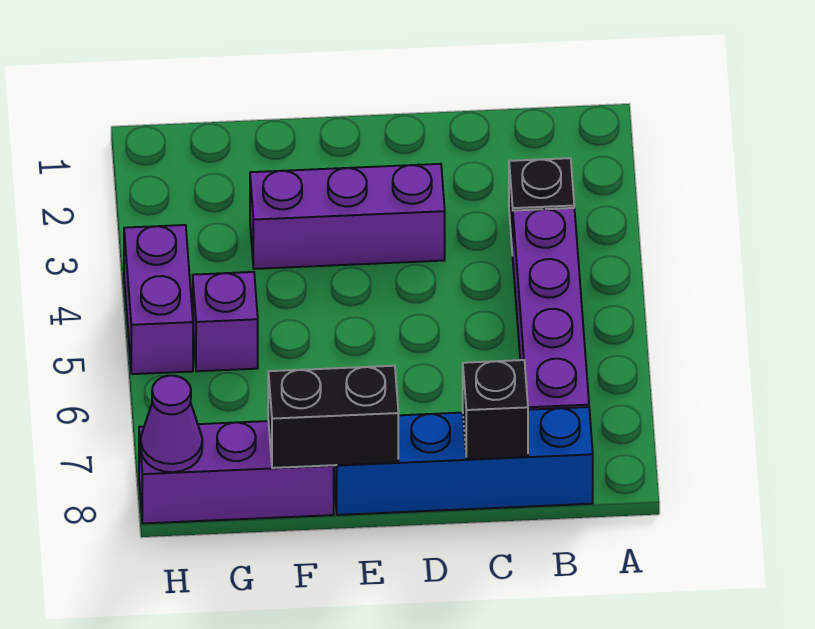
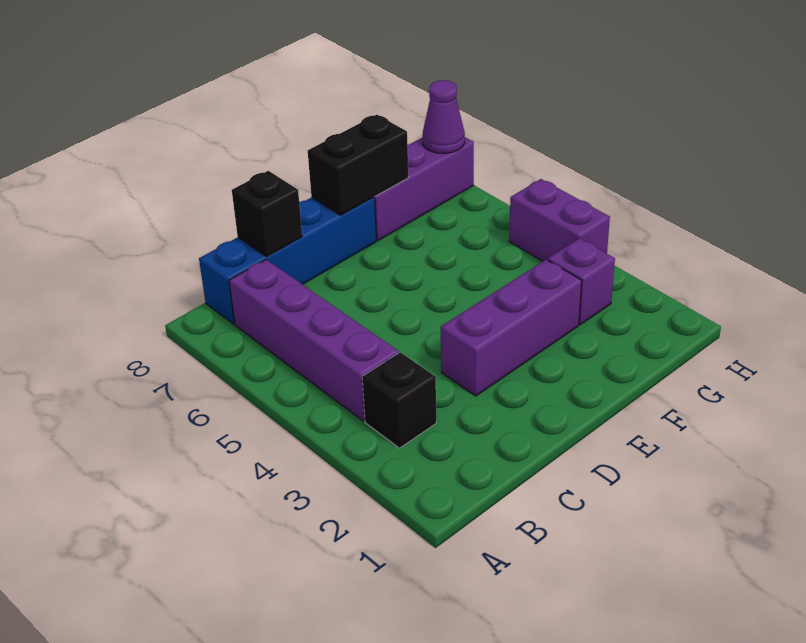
purple 1x1 brick [193,272,258,371] -> purple 1x1 brick moved to [548,238,615,325]

